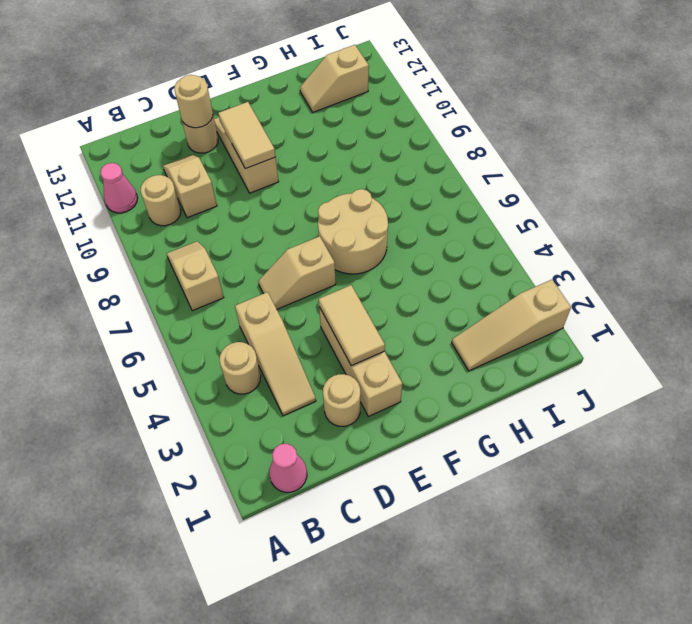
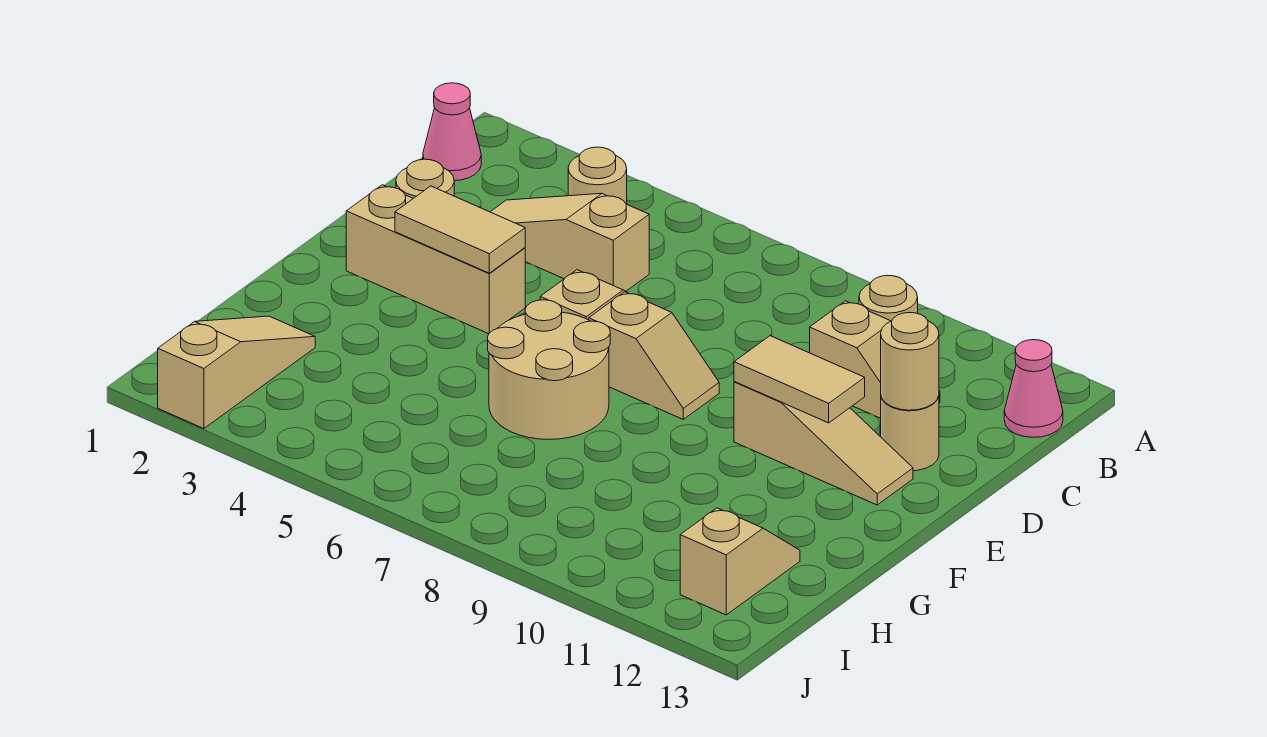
pink 1x1 cone [100,163,138,213] -> pink 1x1 cone moved to [1004,340,1063,437]
tan 1x2 slope [167,241,224,311] -> tan 1x2 slope moved to [589,292,719,419]

